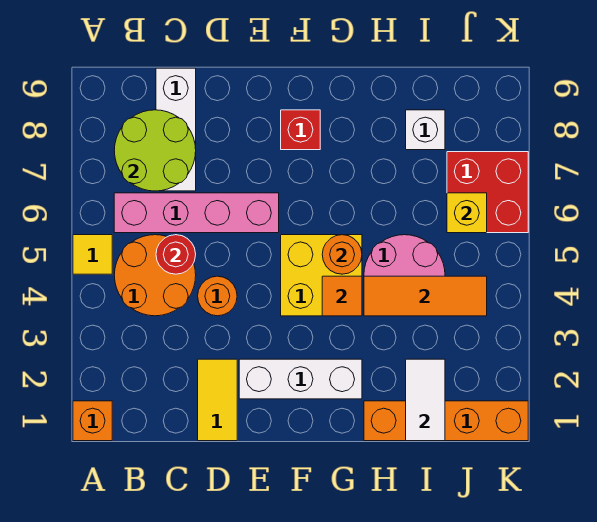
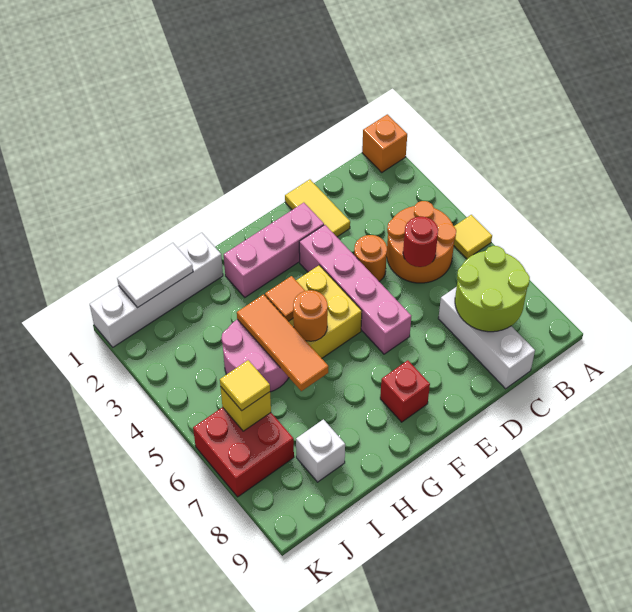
pink 1x4 brick [114,193,279,233] -> pink 1x4 brick turned to [299,225,411,354]
white 1x3 brick [239,359,362,399] -> pink 1x3 brick [224,203,324,297]
orange 1x4 brick [364,401,528,441] -> white 1x4 brick [90,233,223,347]
orange 1x3 tile [364,276,487,316] -> orange 1x3 tile turned to [237,294,329,391]
white 1x2 tile [406,359,445,441] -> white 1x2 tile turned to [117,243,193,308]
none -> yellow 1x1 tile [220,360,270,411]

